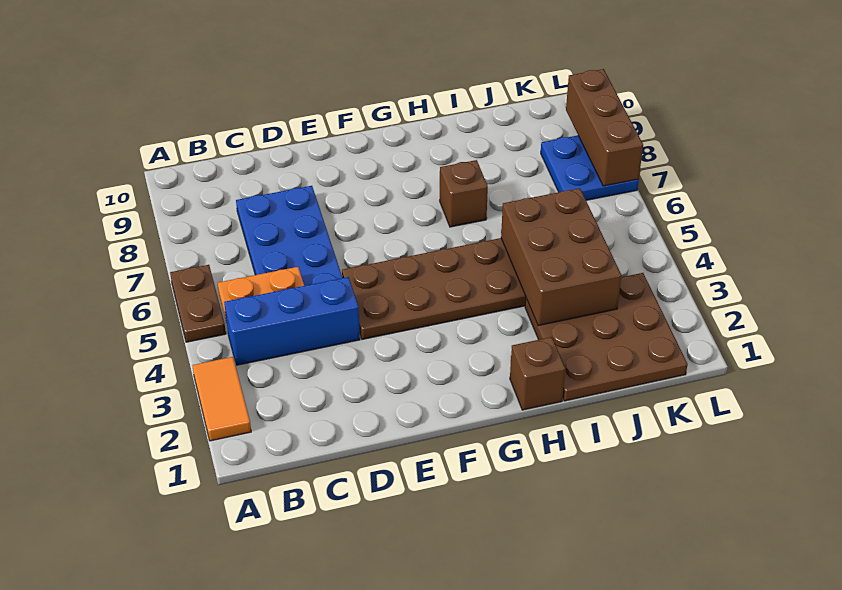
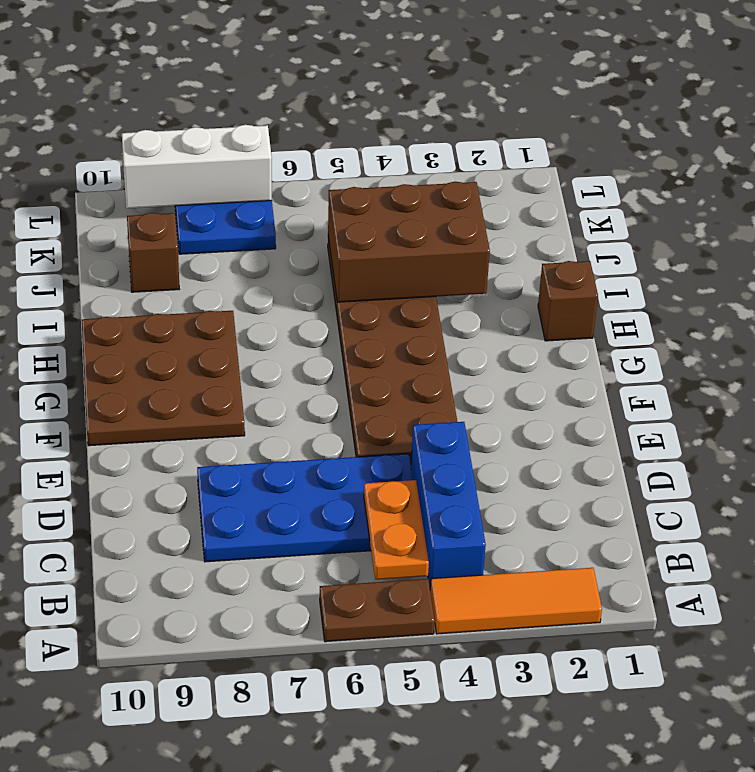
orange 1x2 tile [192,357,251,441] -> orange 1x3 tile [430,568,602,634]
brown 1x1 brick [440,160,488,227] -> brown 1x1 brick moved to [127,213,179,292]
brown 3x3 plate [525,273,688,401] -> brown 3x3 plate moved to [82,311,245,446]
brown 1x3 brick [566,69,643,186] -> white 1x3 brick [122,125,272,208]

